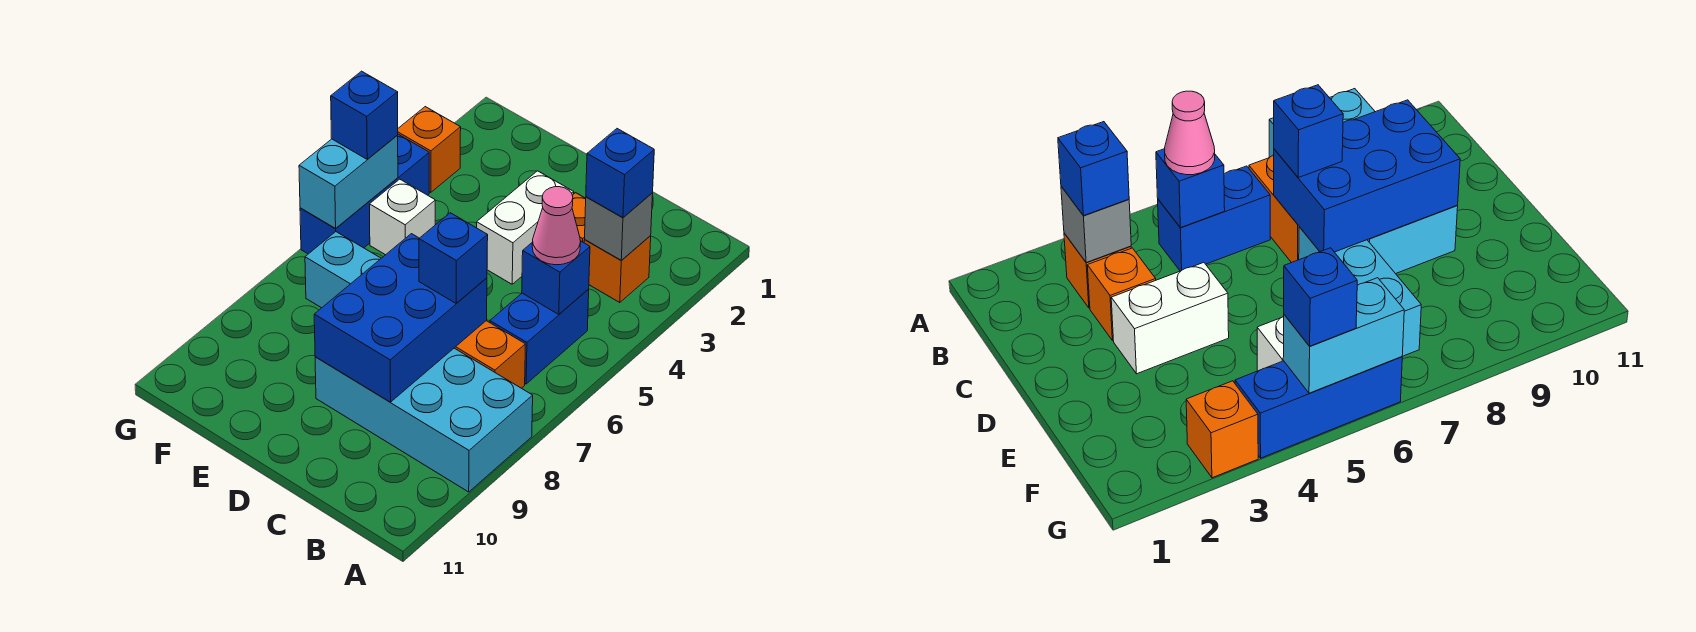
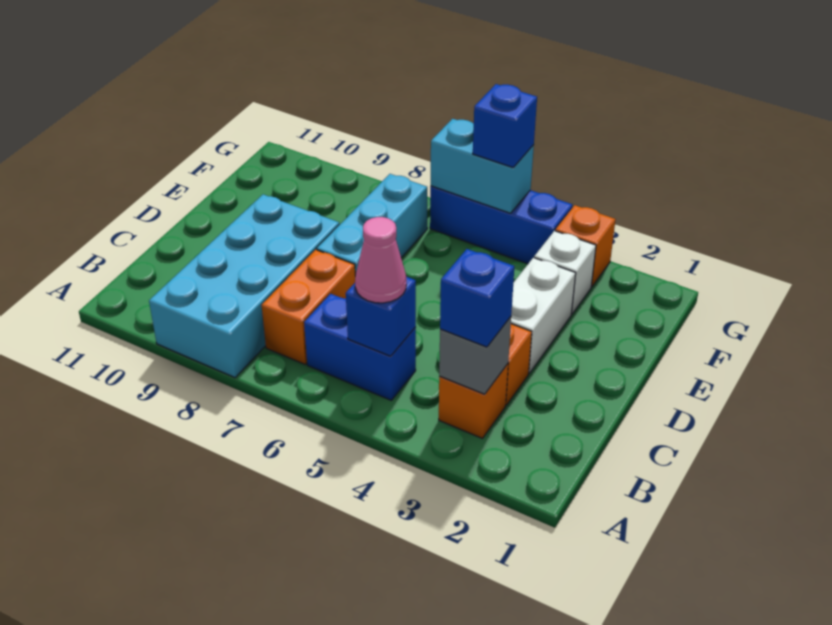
blue 2x3 brick [314,234,487,402] -> none
blue 1x1 brick [419,213,488,303] -> none
white 1x2 brick [477,171,574,284] -> white 1x2 brick turned to [511,258,576,373]
white 1x1 brick [370,179,435,255] -> white 1x1 brick moved to [534,231,596,314]

